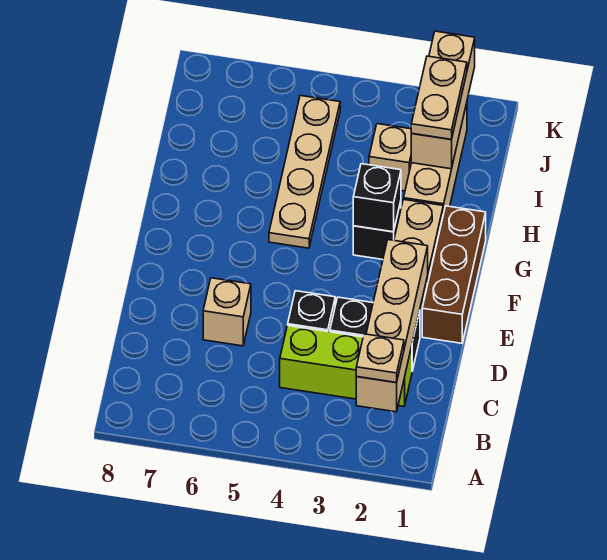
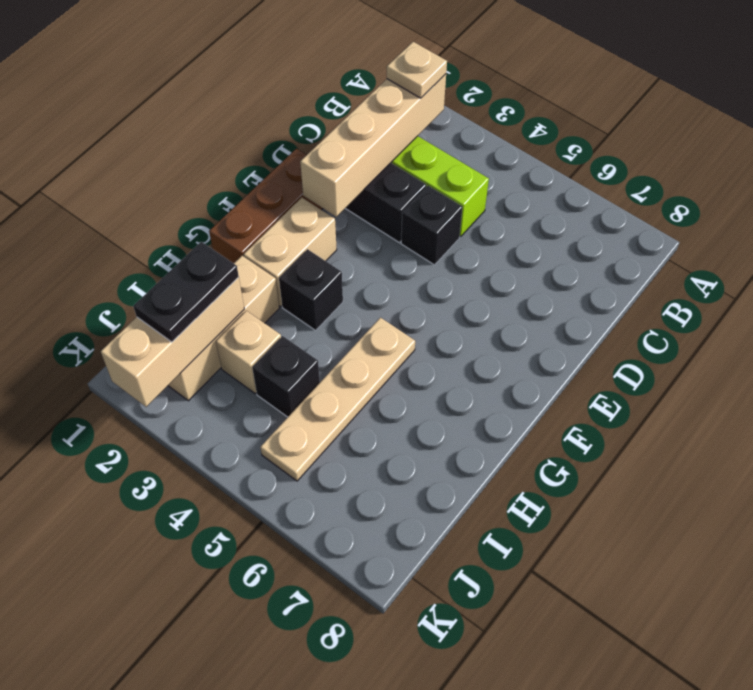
tan 1x1 brick [203,278,251,346] -> none
black 1x1 brick [353,164,401,232] -> black 1x1 brick moved to [252,336,320,417]
tan 1x2 plate [411,56,467,139] -> black 1x2 plate [133,242,239,342]

